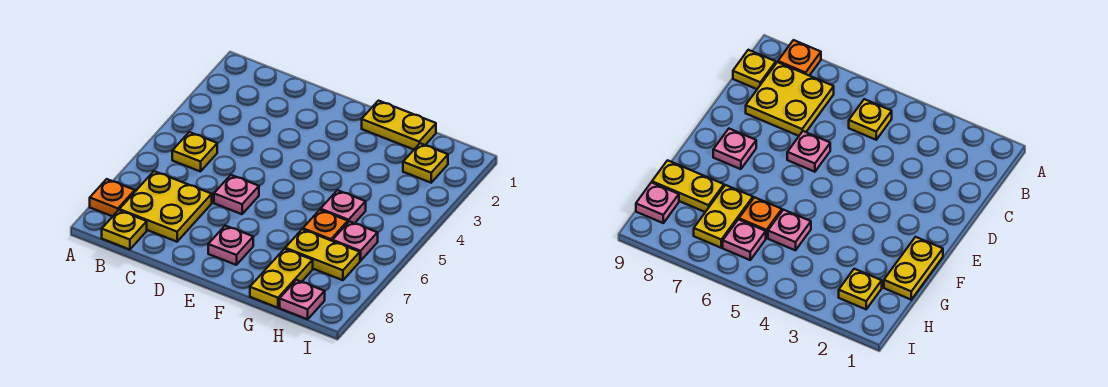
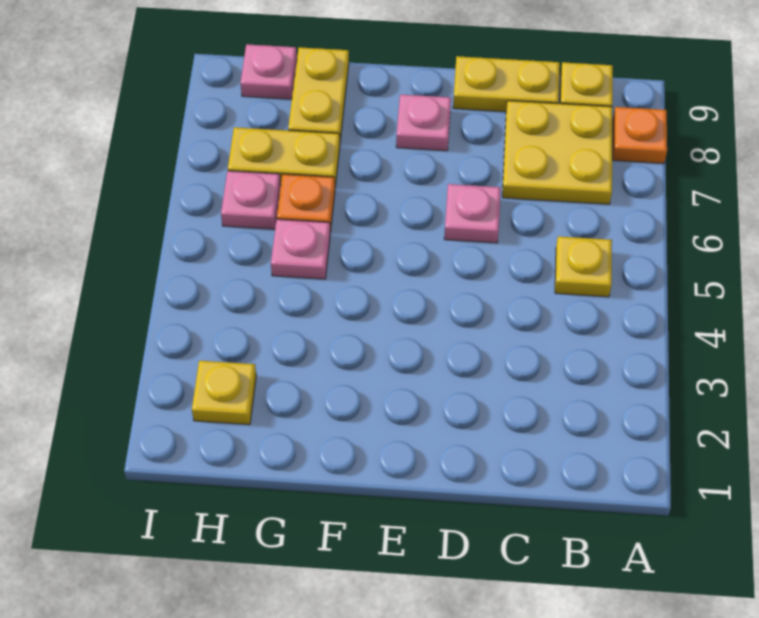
yellow 1x2 plate [362,101,436,149] -> yellow 1x2 plate moved to [453,56,560,112]

